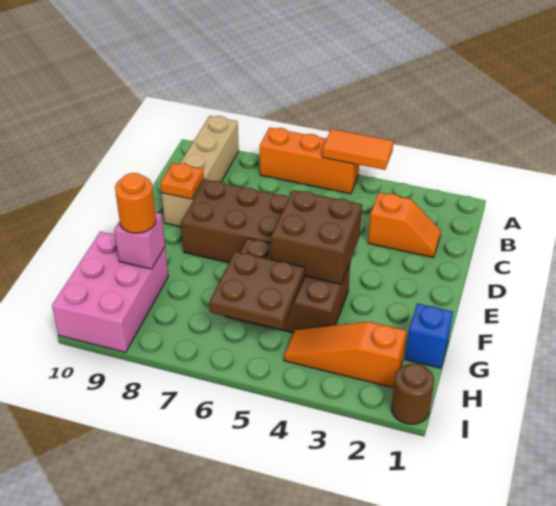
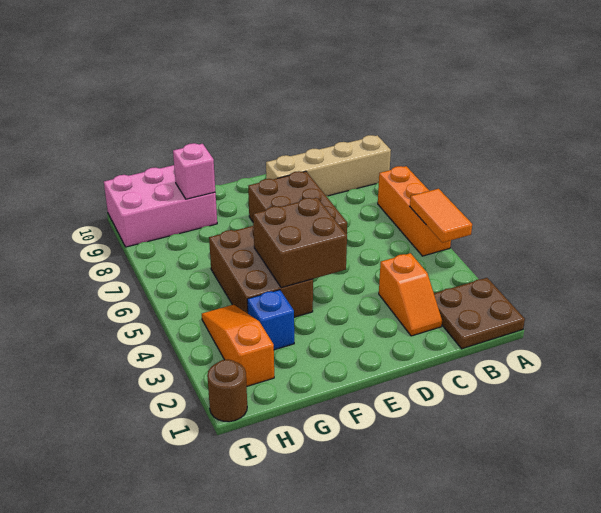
orange 1x1 plate [161,163,204,199] -> none
blue 1x1 brick [405,303,453,368] -> blue 1x1 brick moved to [247,290,294,350]
brown 2x2 plate [209,252,305,330] -> brown 2x2 plate moved to [434,278,525,349]
orange 1x1 round brick [115,173,156,233] -> none

